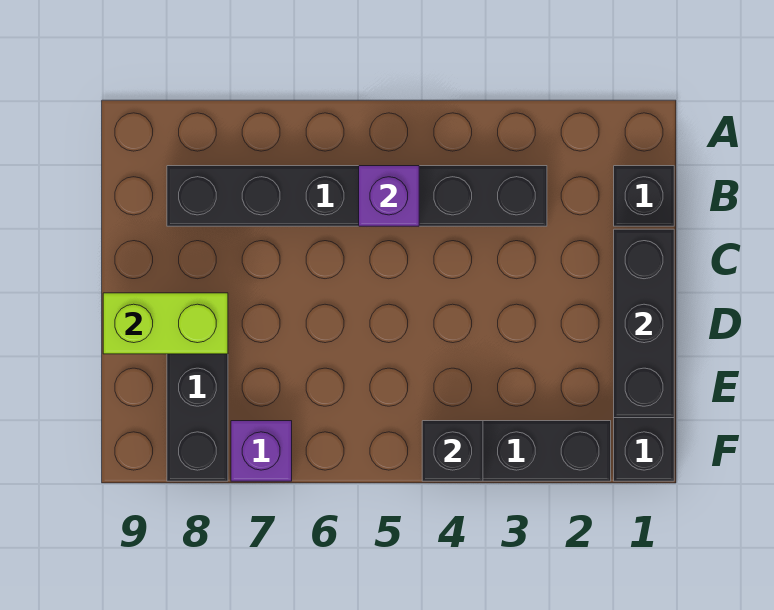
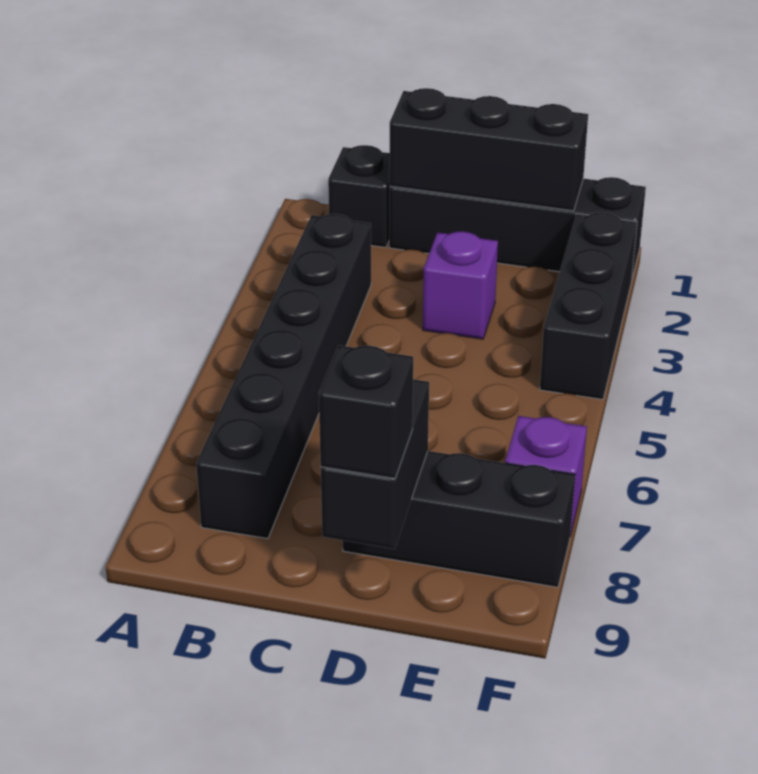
purple 1x1 brick [359,166,419,226] -> purple 1x1 brick moved to [423,231,498,339]
lime 1x2 brick [103,293,228,354] -> black 1x2 brick [321,379,429,549]
black 1x1 brick [422,421,483,481] -> black 1x1 brick moved to [319,345,413,479]

